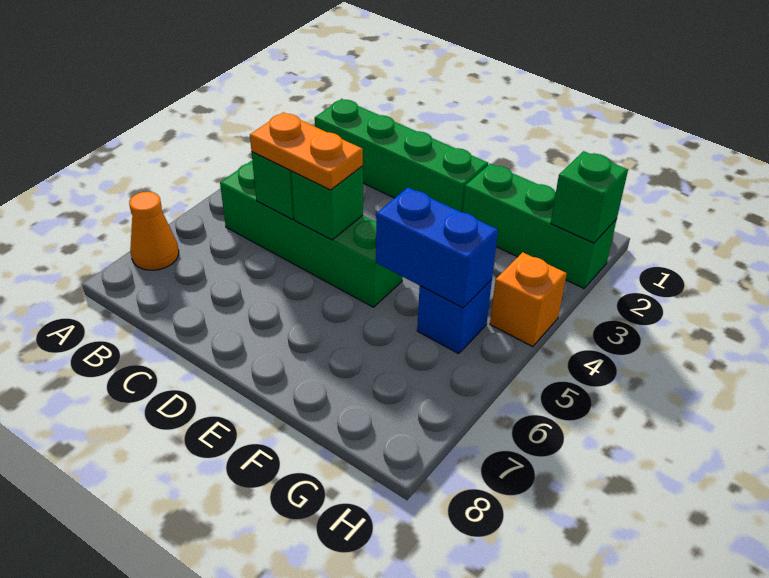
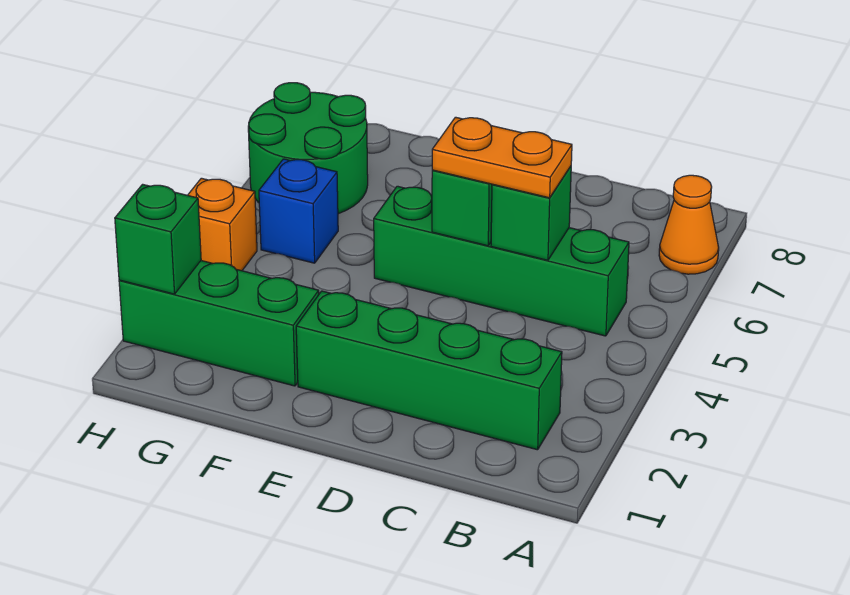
blue 1x2 brick [376,188,498,308] -> none
none -> green 2x2 round brick [248,83,368,214]

